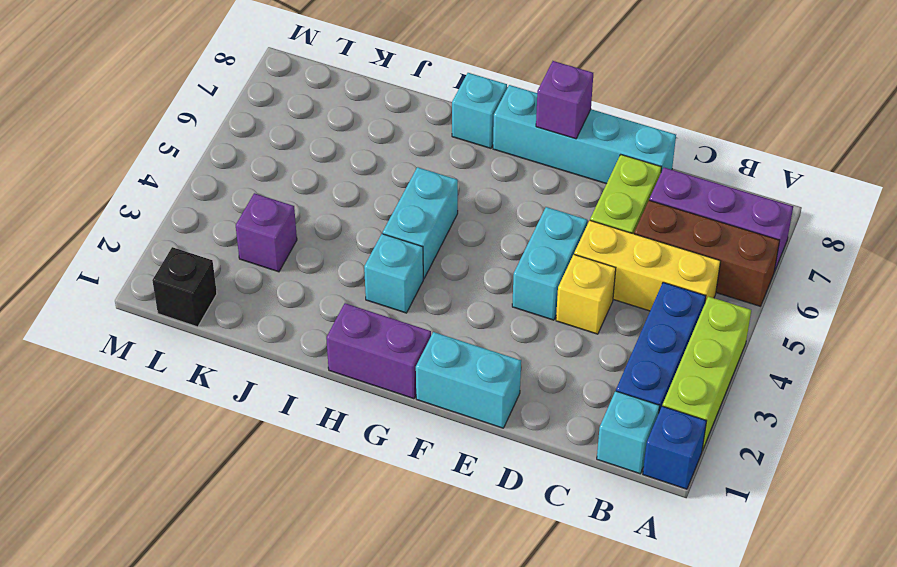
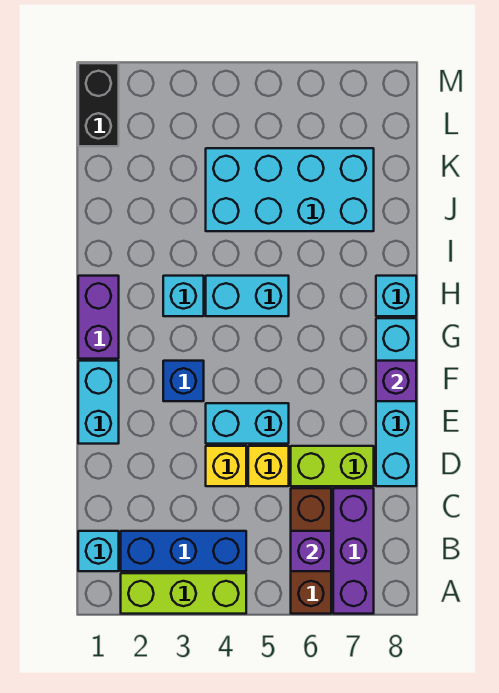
blue 1x1 brick [643,406,706,489] -> blue 1x1 brick moved to [163,361,204,401]
yellow 1x3 brick [574,221,720,311] -> yellow 1x1 brick [248,446,289,486]
none -> cyan 2x4 brick [206,148,374,231]
purple 1x1 brick [236,193,297,272] -> purple 1x1 brick moved to [291,531,331,571]
black 1x1 brick [152,247,217,327] -> black 1x2 brick [78,63,119,146]

